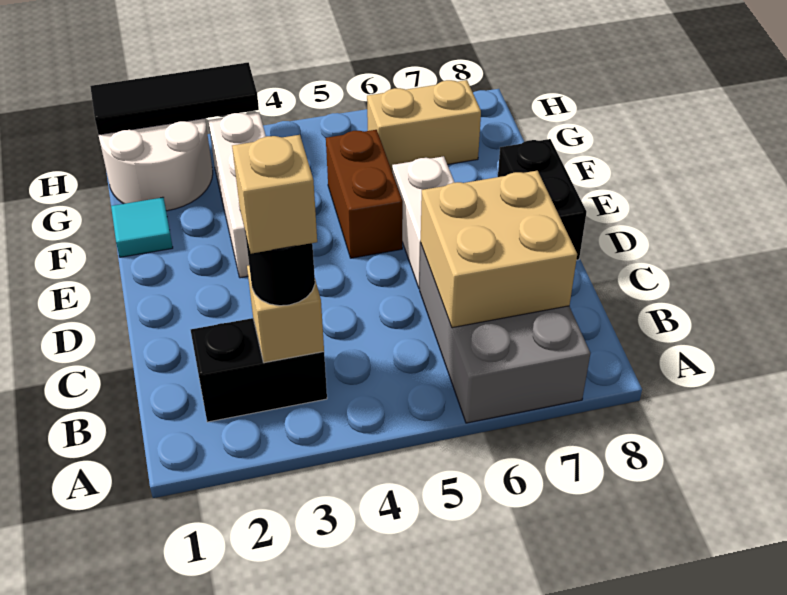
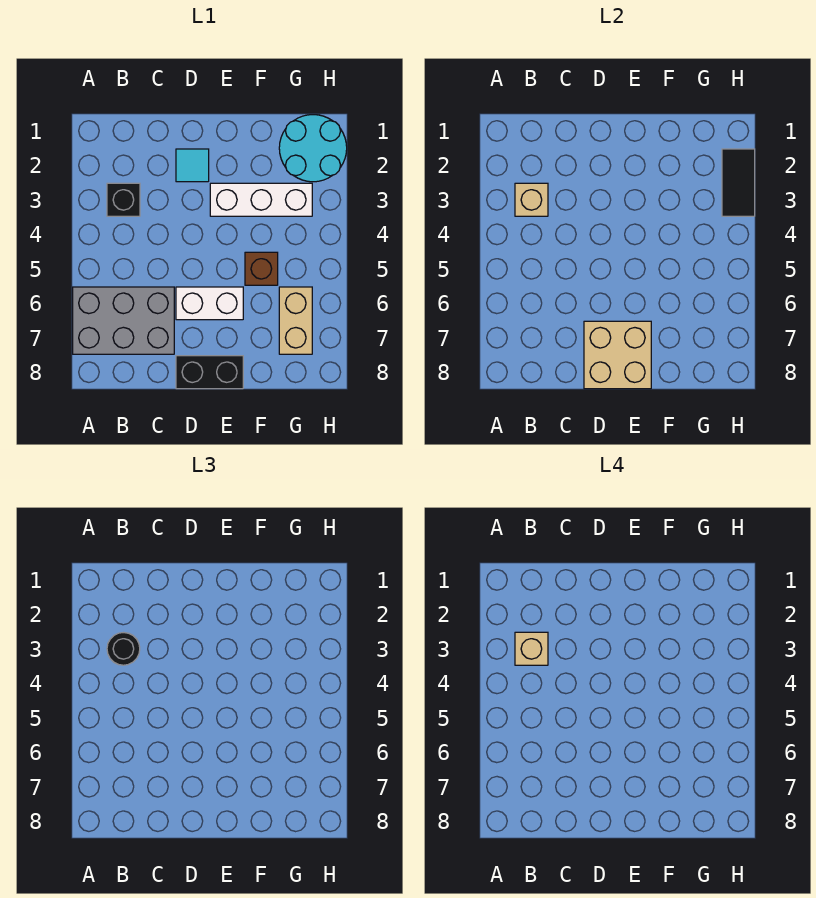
black 1x2 brick [191,318,327,422] -> black 1x1 brick [107,183,140,216]
tan 2x2 brick [421,171,577,328] -> tan 2x2 brick moved to [584,321,651,389]
brown 1x2 brick [326,130,403,258] -> brown 1x1 brick [245,252,278,285]
cyan 1x1 tile [111,197,173,257] -> cyan 1x1 tile moved to [176,149,209,182]
white 2x2 round brick [99,118,213,211] -> cyan 2x2 round brick [279,115,347,182]
black 1x3 tile [90,62,259,135] -> black 1x2 tile [722,149,755,216]

